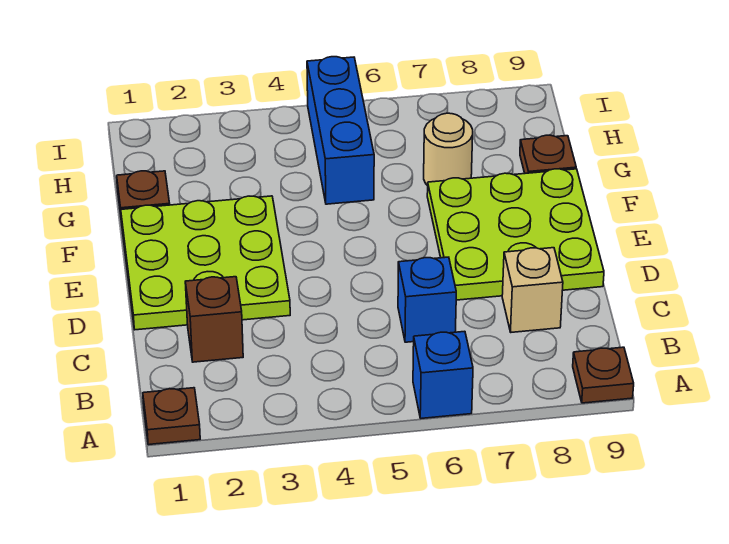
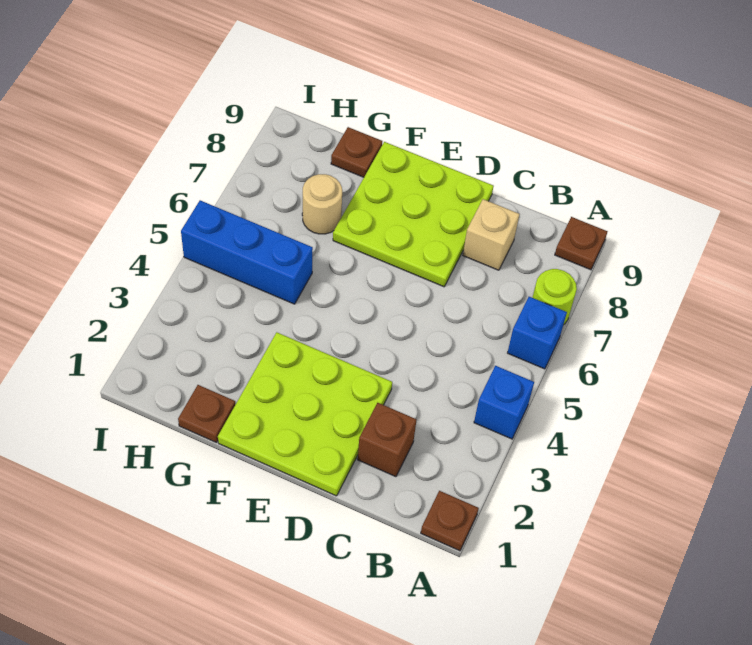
none -> lime 1x1 round brick [532,269,577,325]
blue 1x1 brick [398,257,456,342] -> blue 1x1 brick moved to [474,366,534,439]

